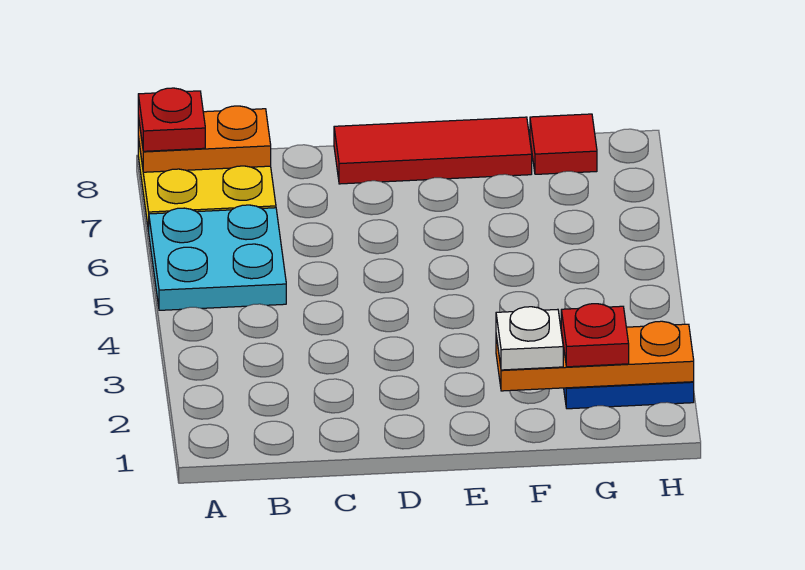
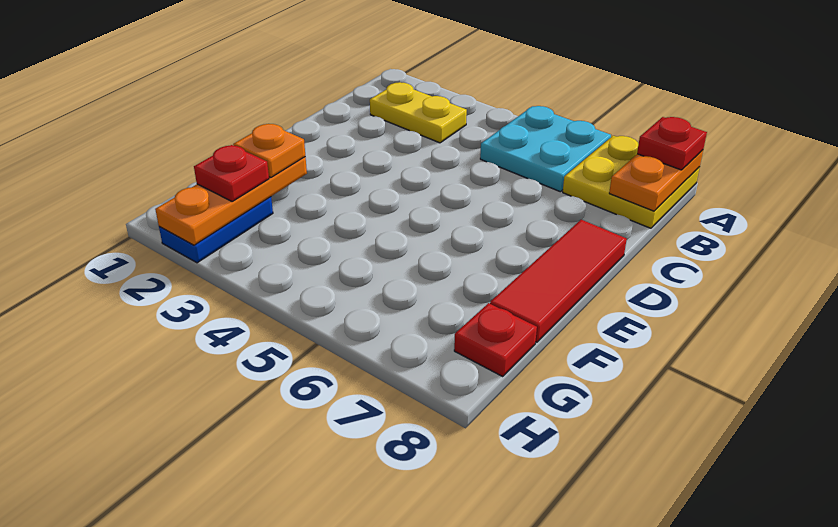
none -> yellow 1x2 plate [370,82,467,143]
white 1x1 plate [496,307,563,370] -> orange 1x1 plate [233,124,305,178]
red 1x1 tile [530,114,597,174] -> red 1x1 plate [454,303,537,376]

